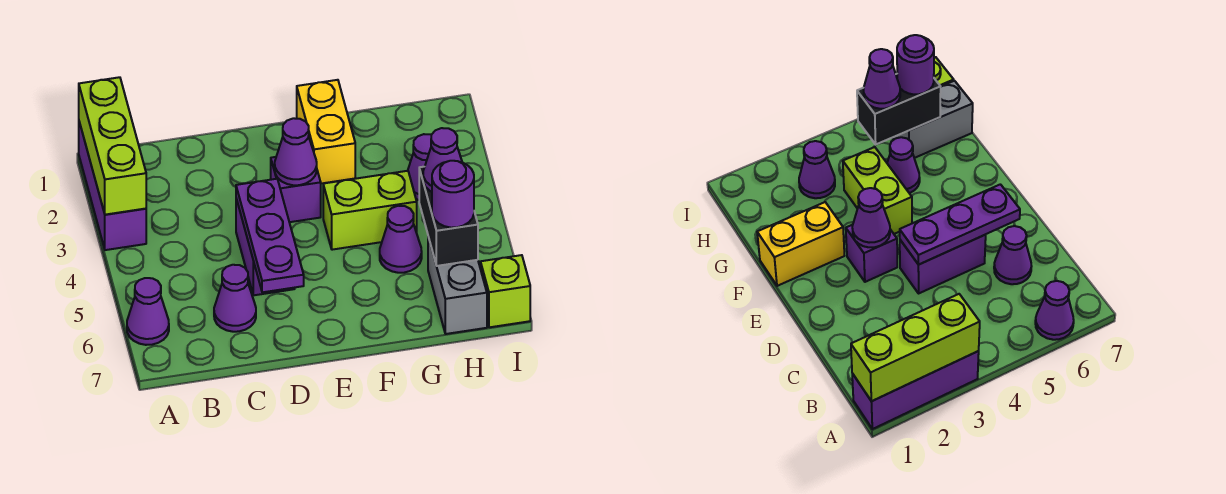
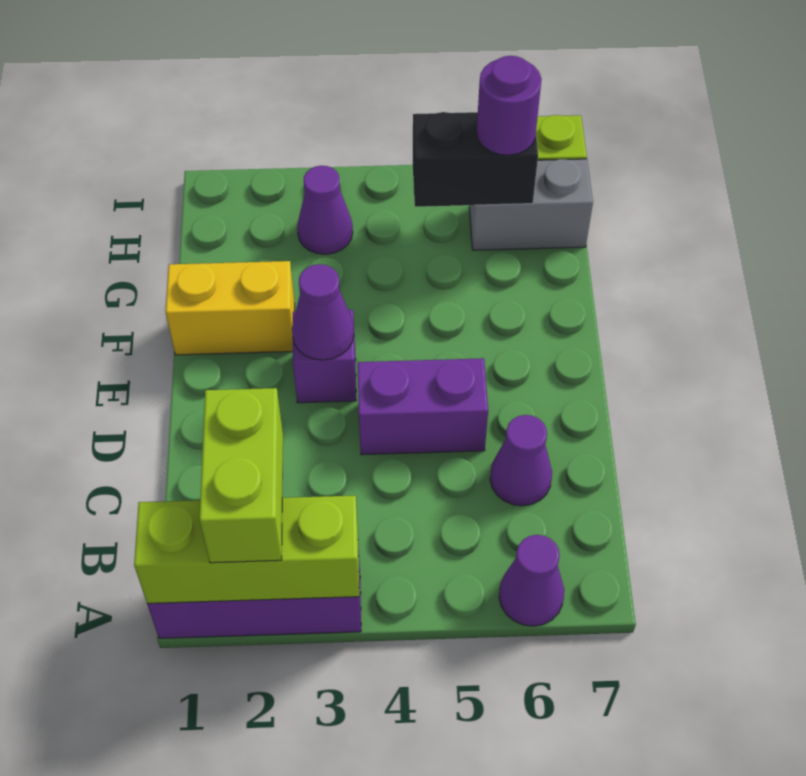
purple 1x3 plate [236,179,304,292] -> none
lime 1x2 brick [323,171,417,250] -> lime 1x2 brick moved to [200,388,283,563]
purple 1x1 cone [380,206,422,273] -> none
purple 1x1 cone [423,128,462,192] -> none

